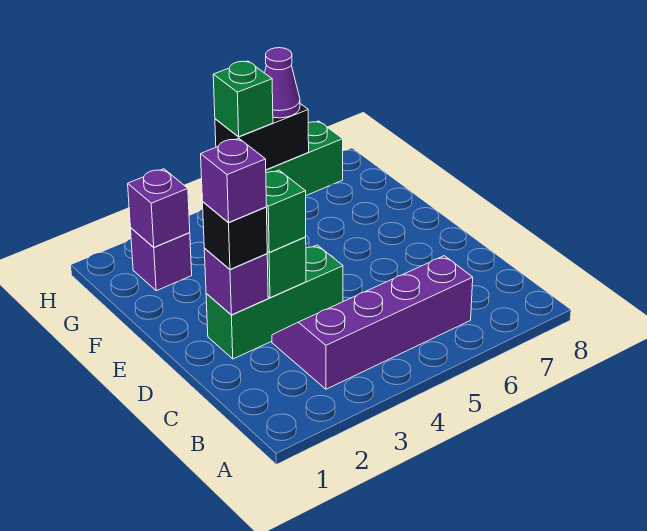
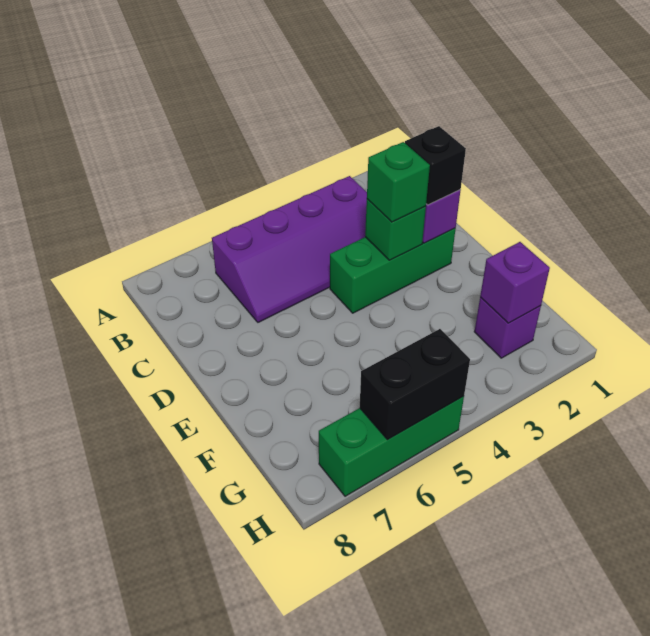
purple 1x1 brick [201,138,266,223] -> none
green 1x1 brick [213,61,273,137] -> none
purple 1x1 cone [265,48,300,118] -> none

